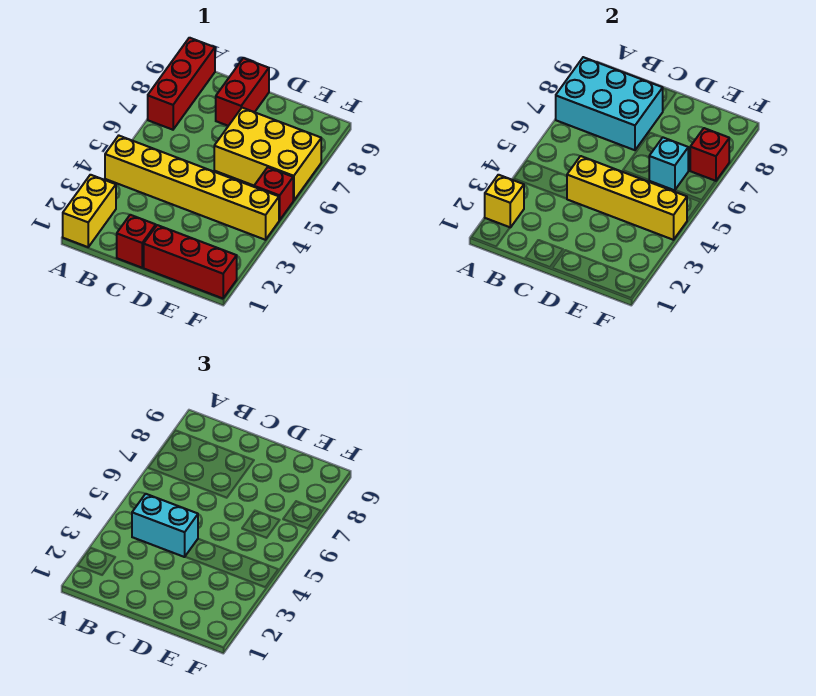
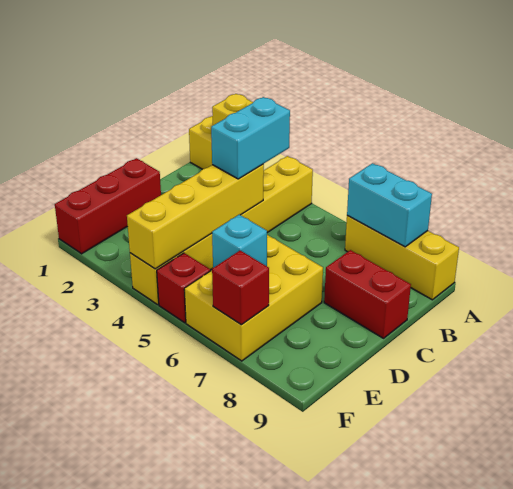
red 1x3 brick [148,38,215,130] -> yellow 1x3 brick [345,216,459,300]
cyan 2x3 brick [556,57,663,150] -> cyan 1x2 brick [347,163,432,247]
red 1x1 brick [117,215,156,268] -> none

